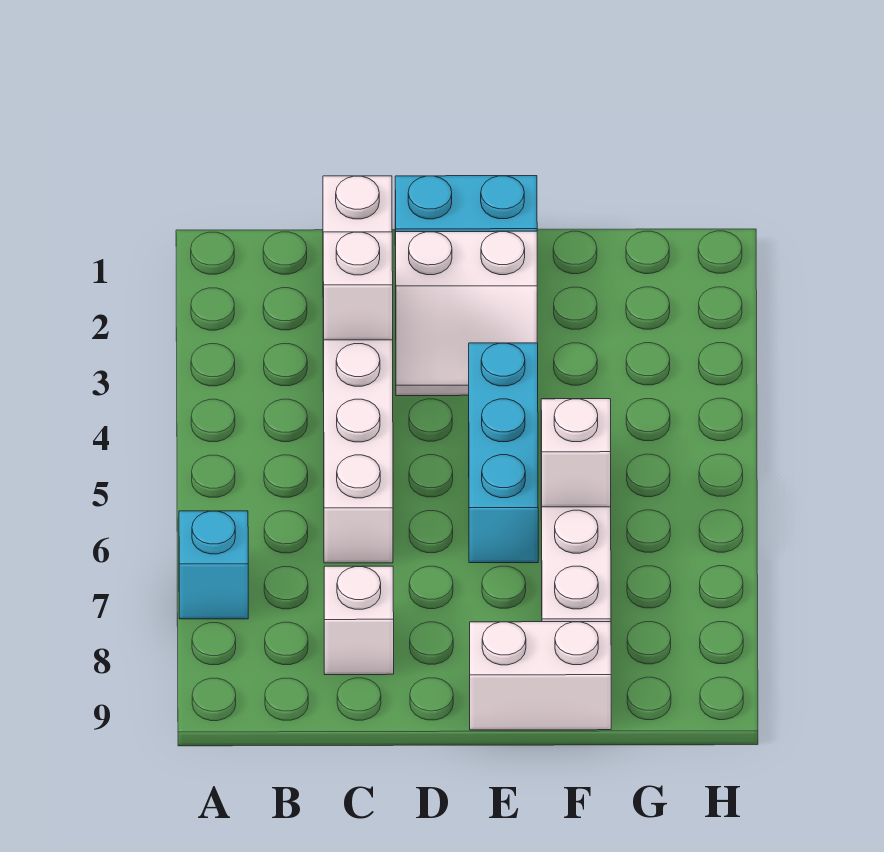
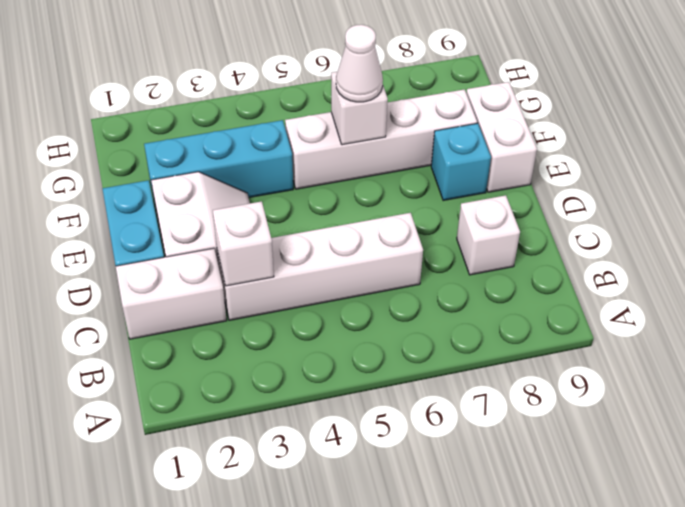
cyan 1x1 brick [179,511,248,619] -> cyan 1x1 brick moved to [431,123,491,201]
cyan 1x3 brick [469,343,538,563] -> cyan 1x3 brick moved to [144,120,293,208]
none -> white 1x1 cone [336,25,383,102]

